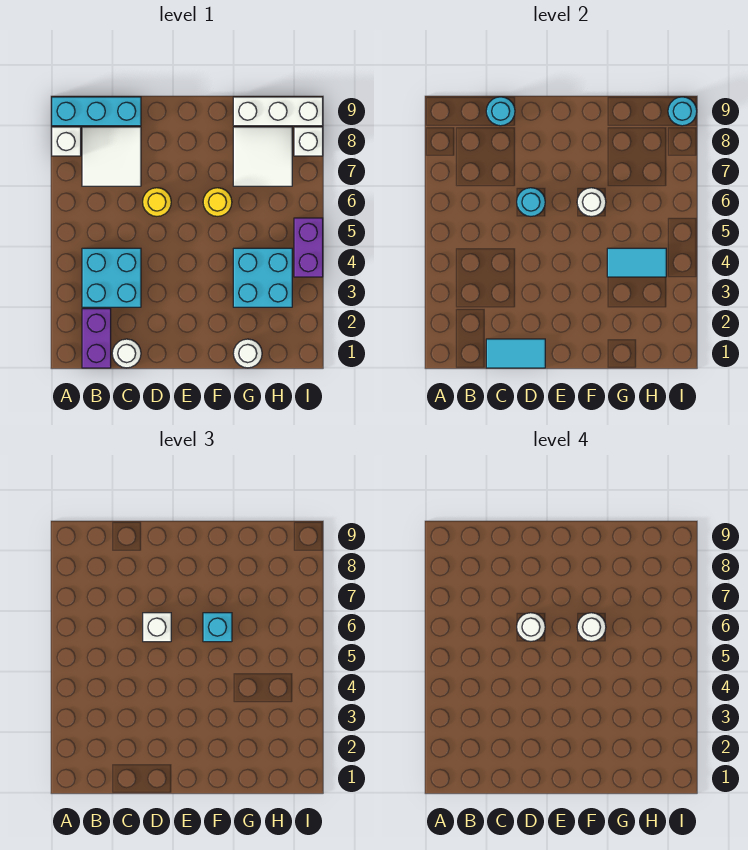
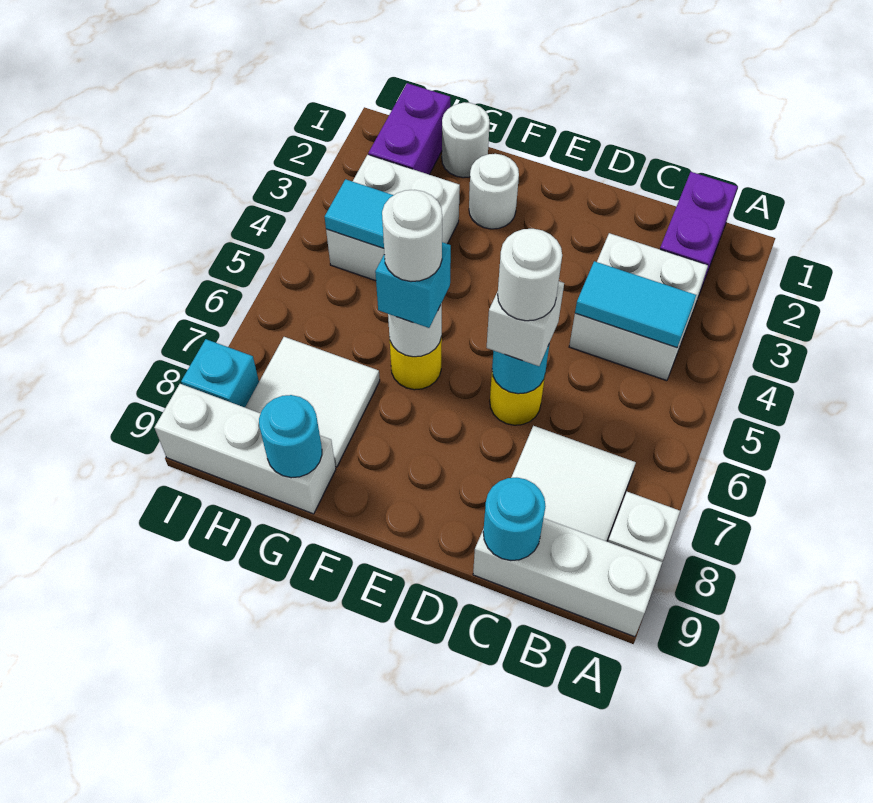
cyan 1x3 brick [52,97,141,126] -> white 1x3 brick [473,518,662,637]
cyan 2x2 brick [82,248,141,307] -> white 2x2 brick [569,233,708,381]
white 1x1 round brick [112,339,141,368] -> white 1x1 round brick moved to [469,154,519,229]
cyan 1x2 tile [486,339,545,368] -> cyan 1x2 tile moved to [575,261,696,347]
cyan 2x2 brick [233,248,292,307] -> white 2x2 brick [326,155,460,281]
purple 1x2 brick [294,218,323,277] -> purple 1x2 brick moved to [368,83,450,175]
white 1x1 brick [294,127,323,156] -> cyan 1x1 brick [181,339,259,407]
cyan 1x1 round brick [668,97,697,126] -> cyan 1x1 round brick moved to [259,395,322,478]

